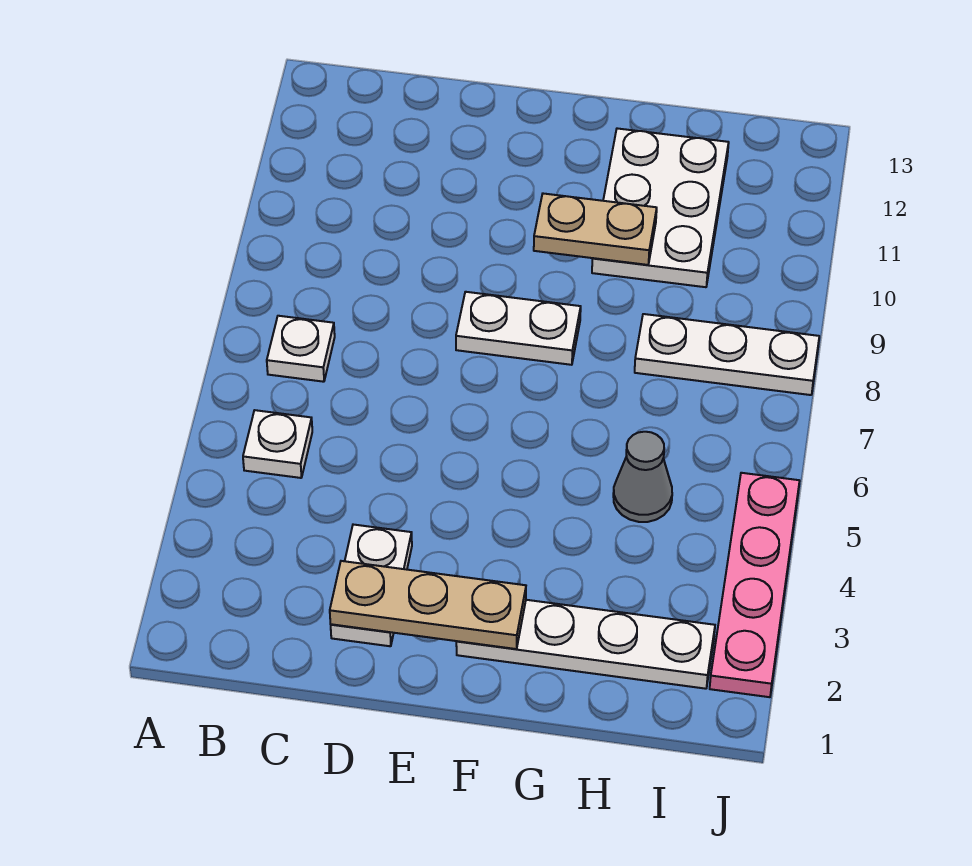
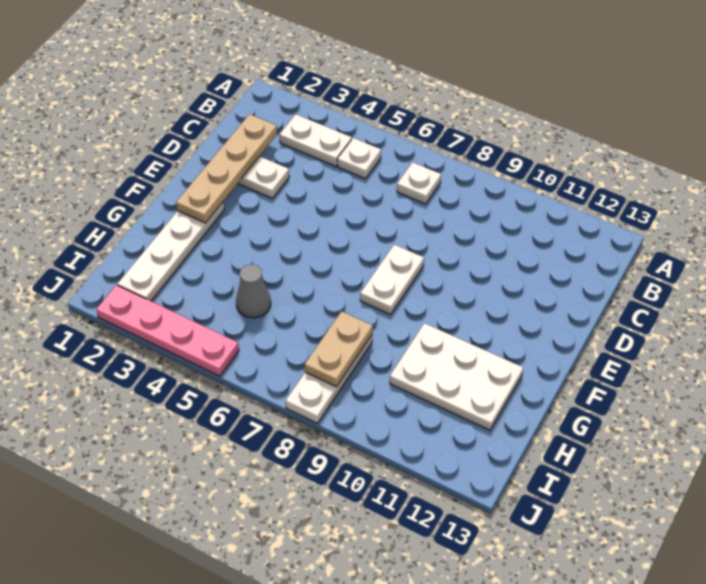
none -> white 1x2 plate [279,114,352,166]
tan 1x3 plate [330,561,526,649] -> tan 1x4 plate [176,114,277,223]
tan 1x2 plate [534,194,657,265] -> tan 1x2 plate moved to [305,311,373,387]

